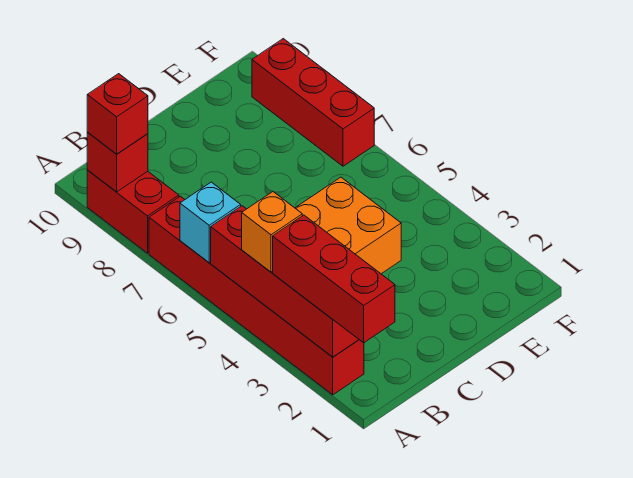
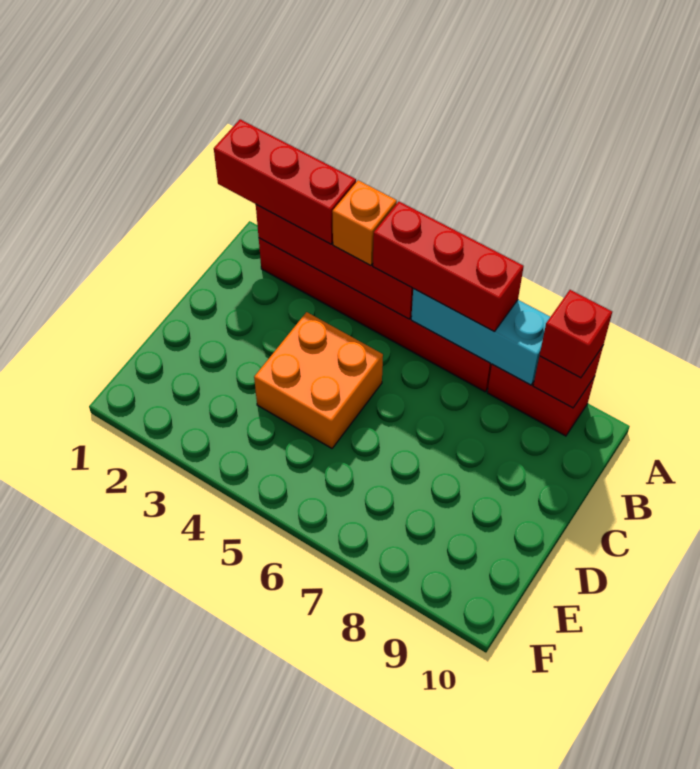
cyan 1x1 brick [180,182,241,263] -> cyan 1x3 brick [411,289,550,385]
red 1x3 brick [252,39,374,166] -> red 1x3 brick moved to [373,202,524,332]

